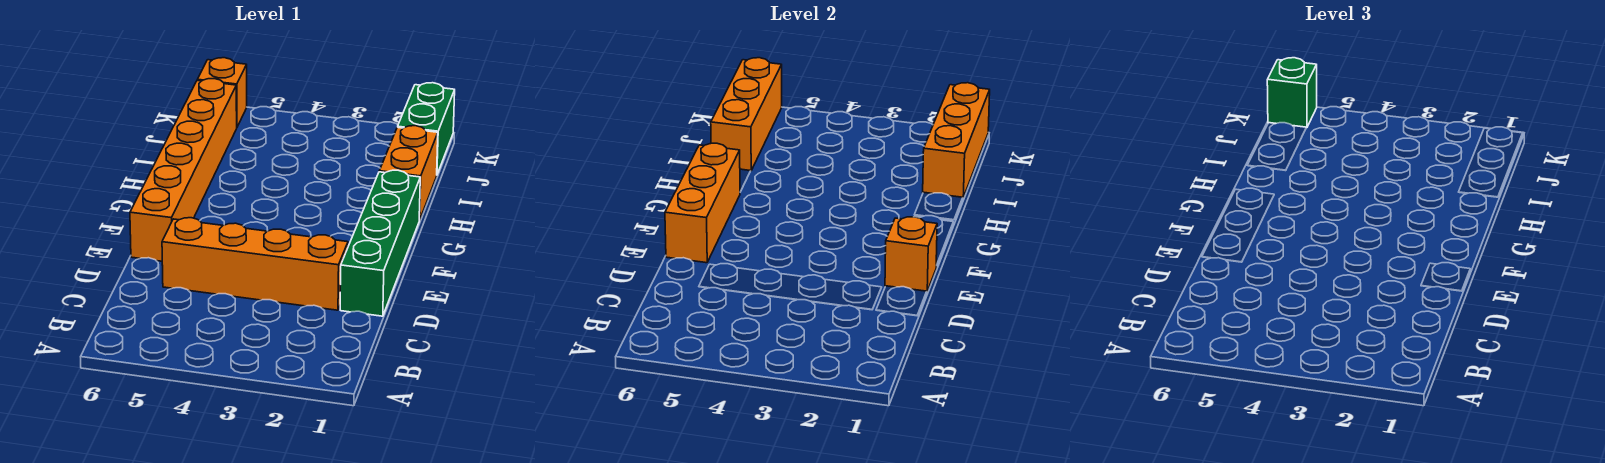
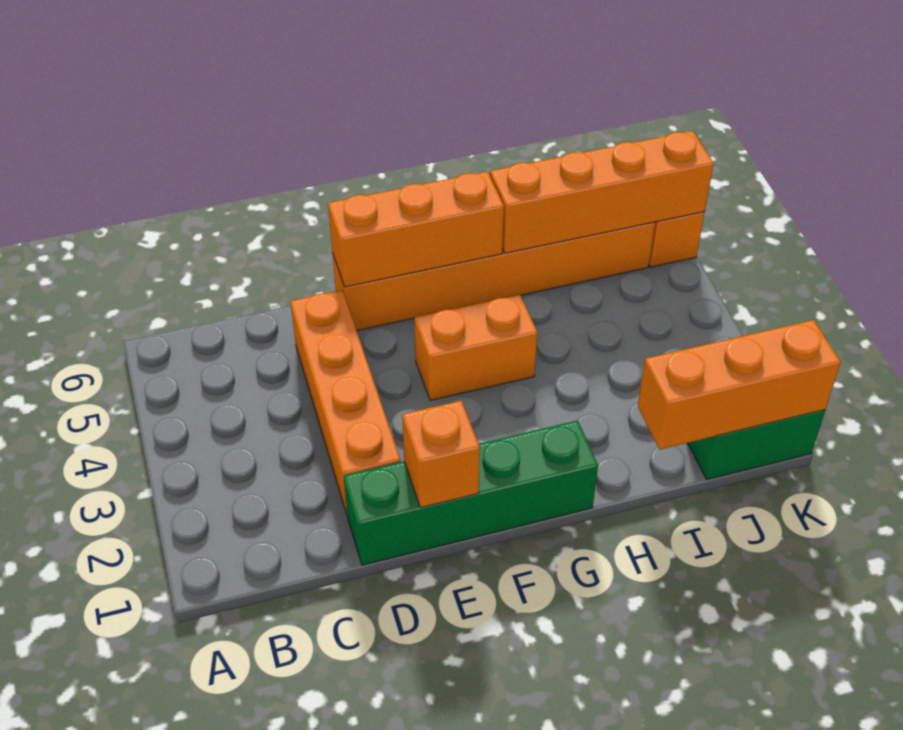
orange 1x2 brick [379,126,438,220] -> orange 1x2 brick moved to [414,294,537,400]
orange 1x3 brick [711,58,782,171] -> orange 1x4 brick [490,131,714,253]
green 1x1 brick [1267,58,1317,128] -> none

